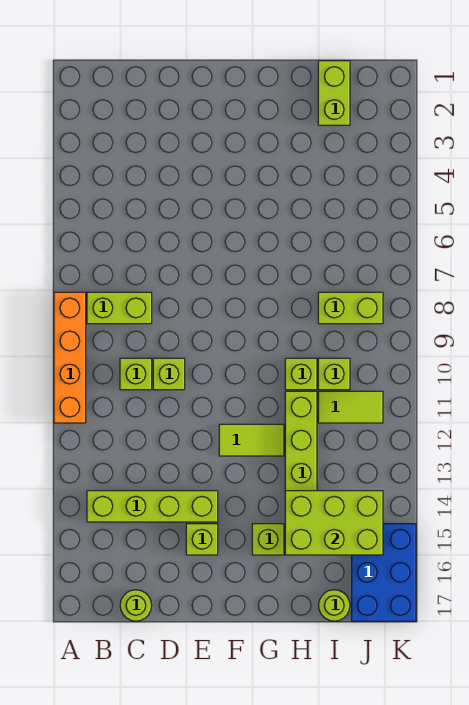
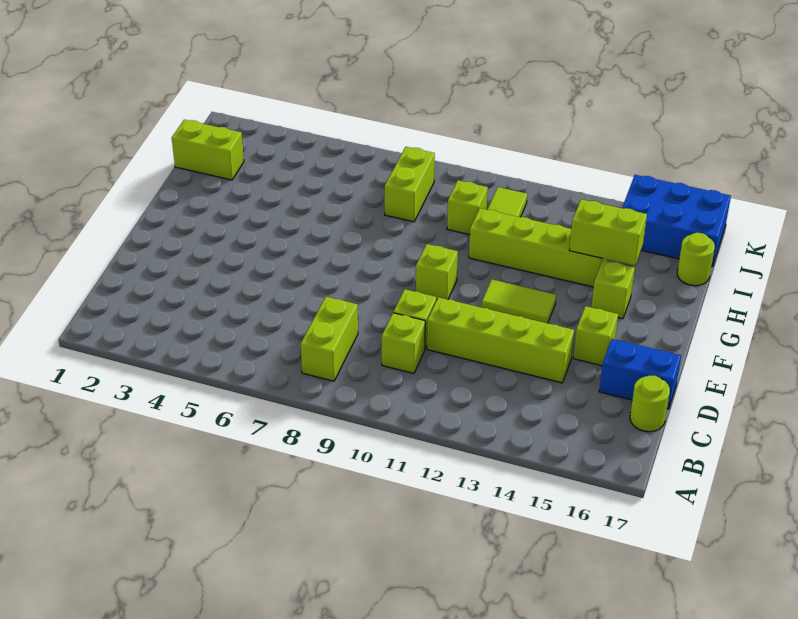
orange 1x4 brick [54,292,86,423] -> none
lime 1x4 brick [87,491,218,522] -> lime 1x4 brick turned to [427,297,574,383]
none -> blue 1x2 brick [599,339,681,409]
lime 1x2 tile [219,424,284,456] -> lime 1x2 tile turned to [482,279,556,323]
lime 1x1 brick [285,358,317,390] -> lime 1x1 brick moved to [416,244,458,300]
lime 2x3 brick [285,491,383,555] -> lime 1x2 brick [569,199,647,266]

